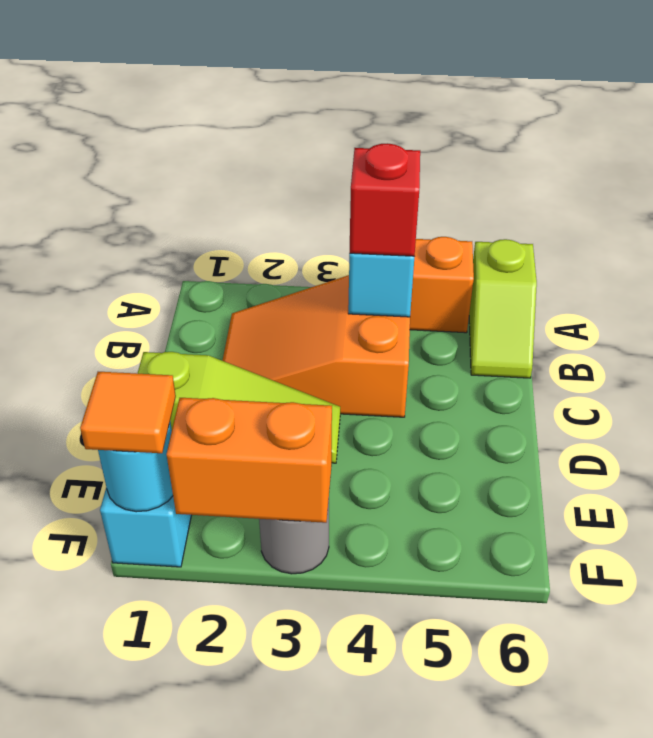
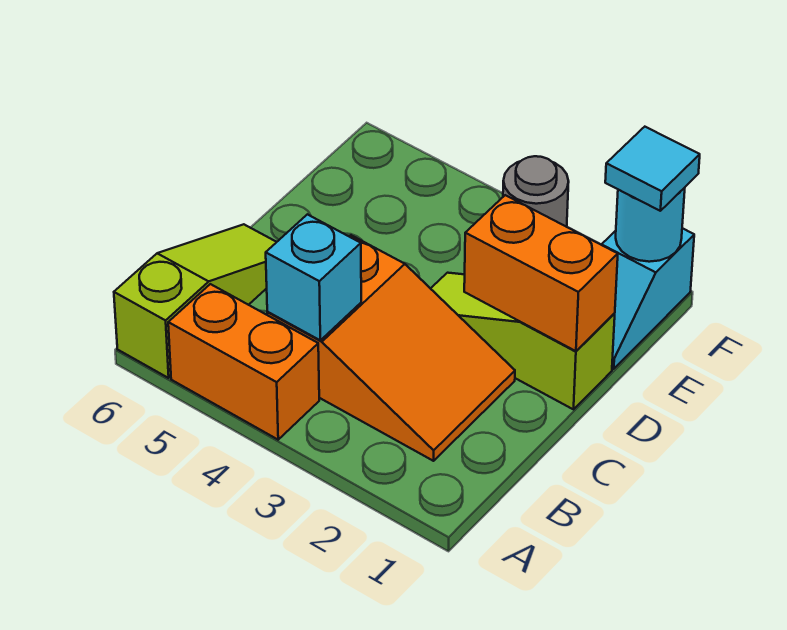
lime 1x2 slope [469,239,537,378] -> lime 1x3 slope [114,224,276,378]
red 1x1 brick [350,143,420,256] -> none
orange 1x1 tile [80,372,176,453] -> cyan 1x1 tile [605,127,700,211]
orange 1x2 brick [167,398,332,523] -> orange 1x2 brick moved to [464,195,618,351]

